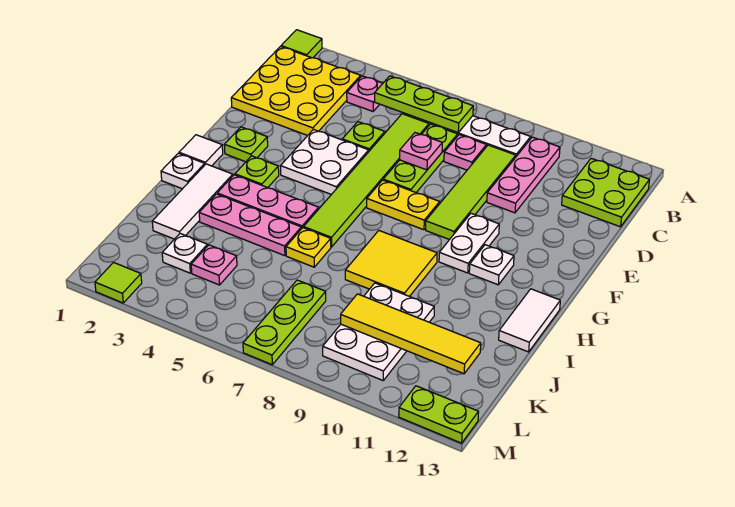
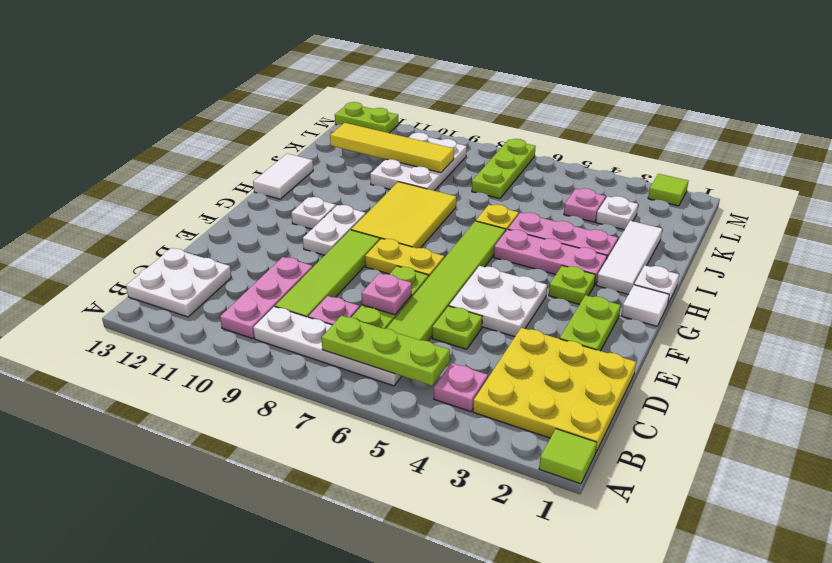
lime 2x2 plate [562,158,649,227] -> white 2x2 plate [126,248,231,317]
lime 1x1 plate [224,127,268,162] -> lime 1x2 plate [560,295,621,351]
yellow 2x2 tile [345,231,437,297] -> yellow 2x3 tile [351,182,456,248]

